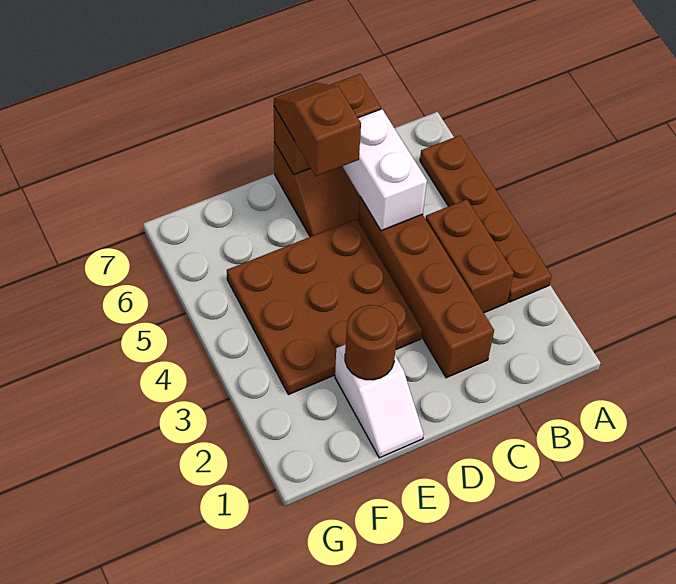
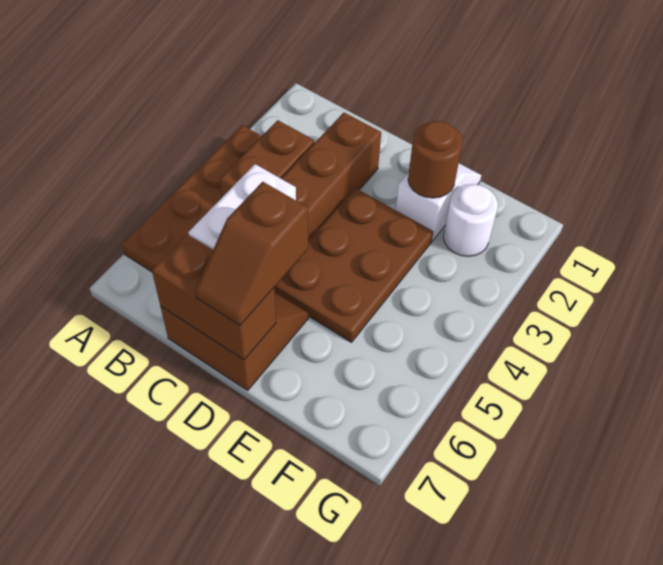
brown 3x3 plate [227,219,422,394] -> brown 2x3 plate [274,188,433,342]
none -> white 1x1 round brick [443,184,498,256]

